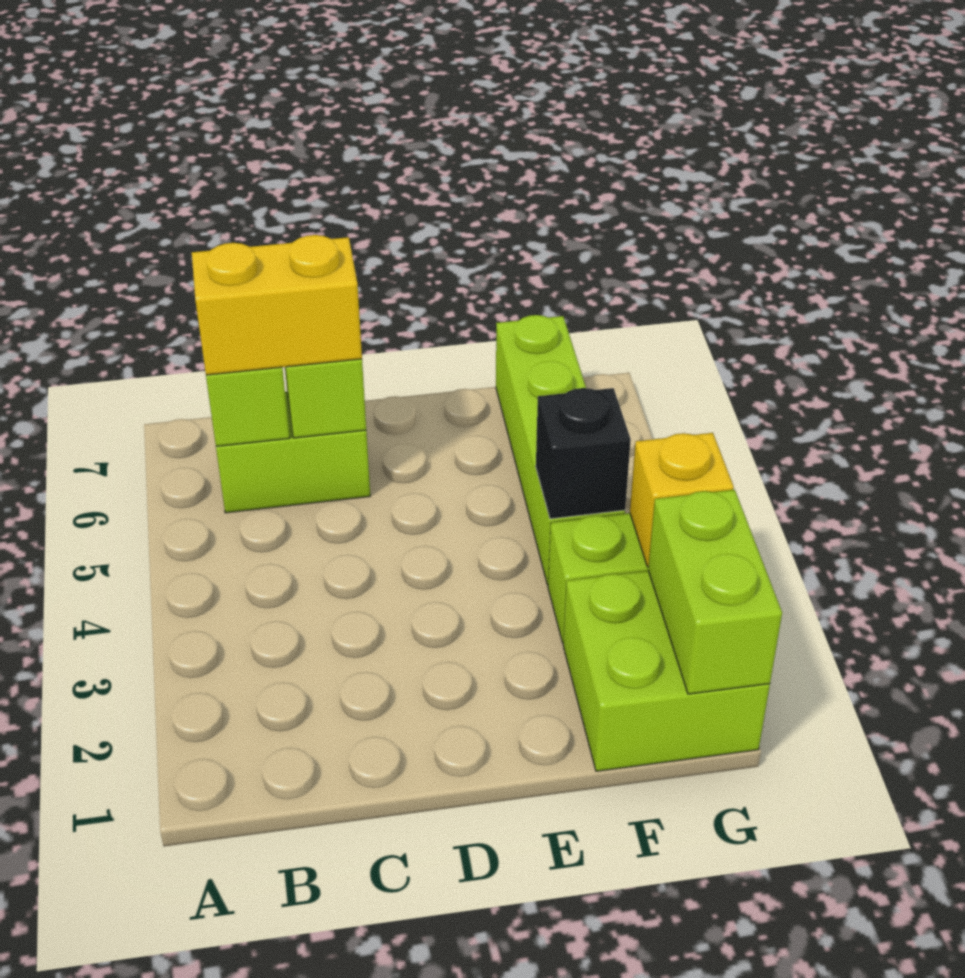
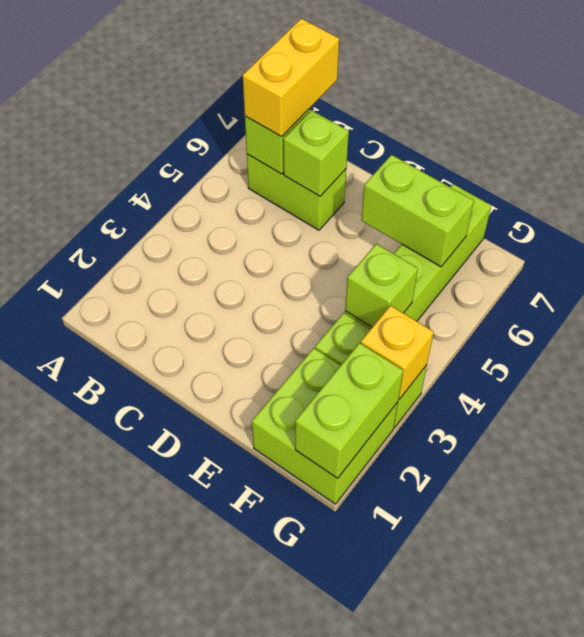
yellow 1x2 brick [192,235,362,375] -> yellow 1x2 brick turned to [243,18,339,137]
none -> lime 1x2 brick [361,155,474,267]
black 1x1 brick [536,388,631,519] -> lime 1x1 brick [345,244,418,327]

